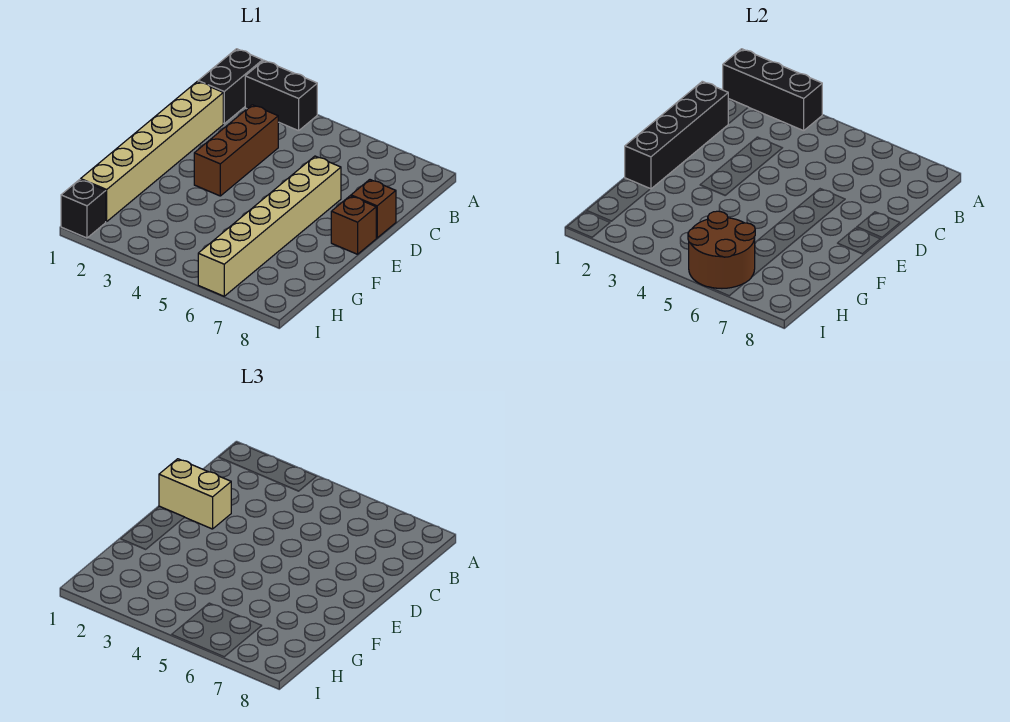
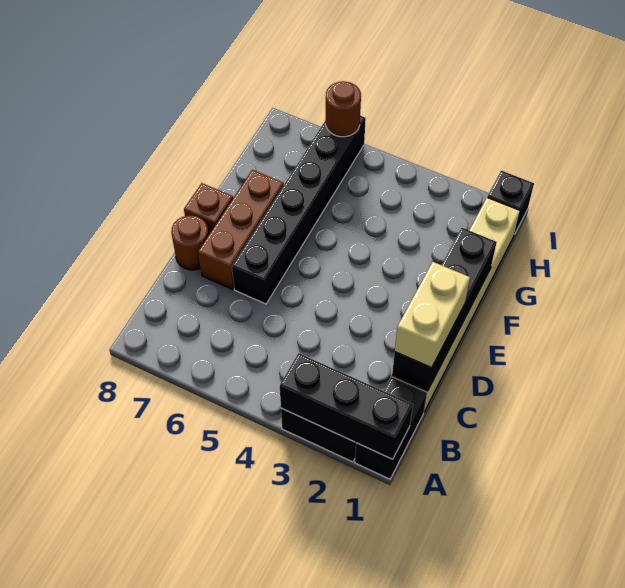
brown 1x3 brick [194,105,278,196] -> brown 1x3 brick moved to [198,170,284,289]
tan 1x2 brick [159,459,231,529] -> tan 1x2 brick turned to [395,262,470,368]
tan 1x6 brick [198,156,341,296] -> black 1x6 brick [232,116,366,304]
brown 1x1 brick [351,180,396,238] -> brown 1x1 round brick [171,216,209,270]
brown 2x2 round brick [688,211,755,288] -> brown 1x1 round brick [326,81,361,137]

